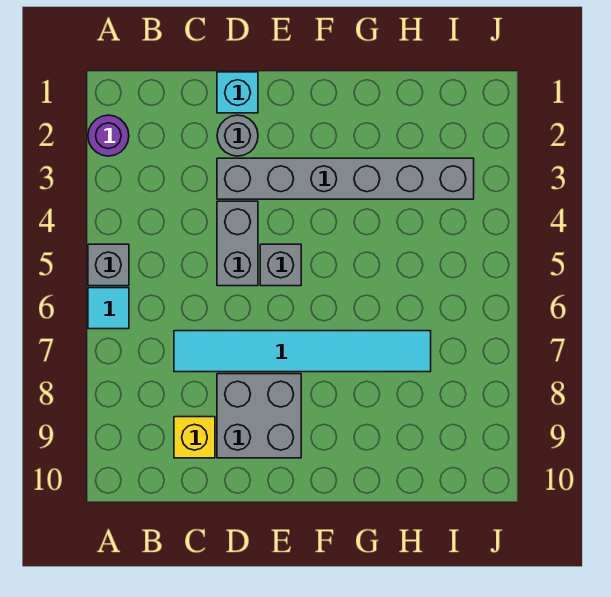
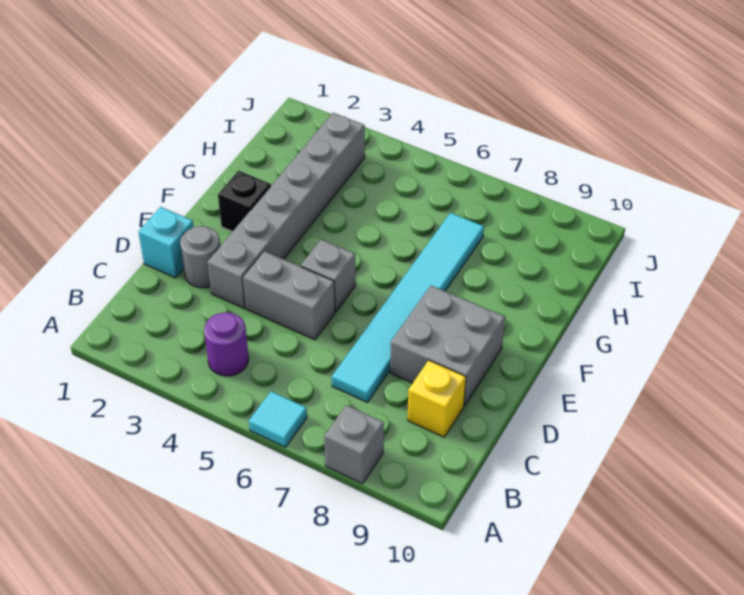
purple 1x1 round brick [88,115,129,156] -> purple 1x1 round brick moved to [204,312,249,376]
grey 1x1 brick [88,244,129,286] -> grey 1x1 brick moved to [324,405,384,484]
none -> black 1x1 brick [218,171,271,232]

